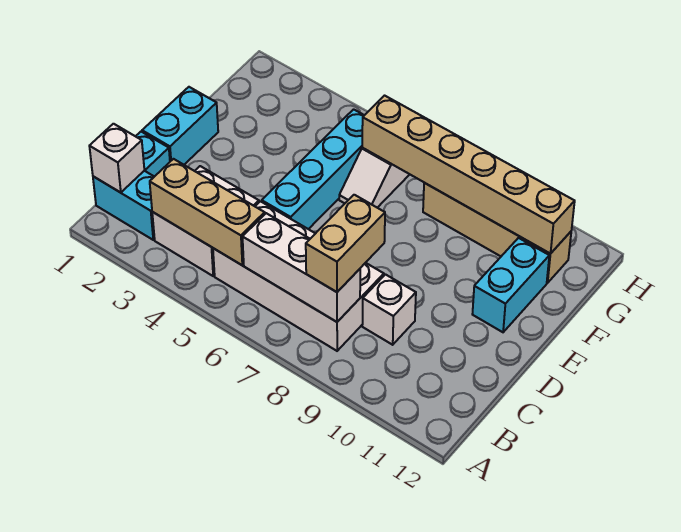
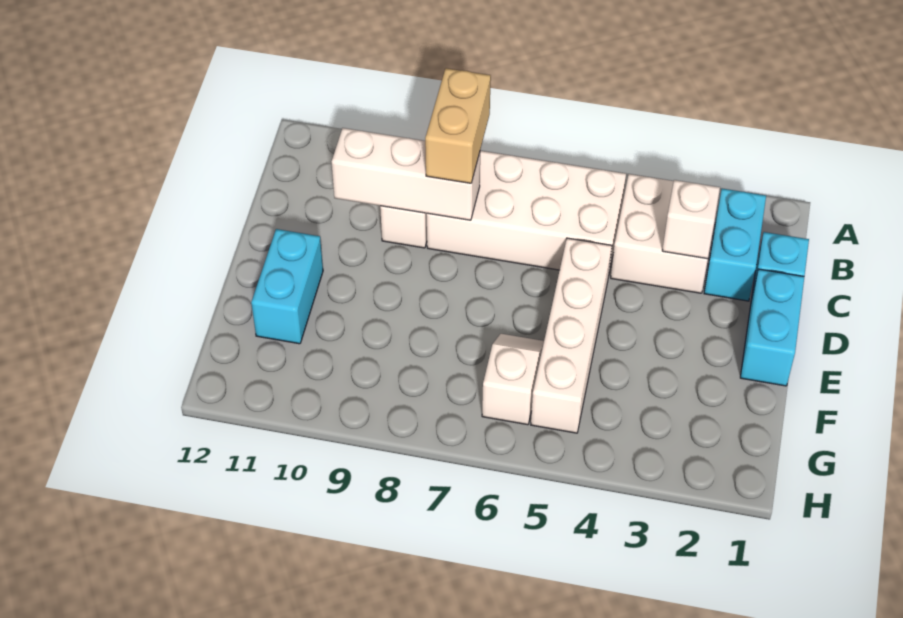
cyan 1x2 brick [93,171,155,240] -> cyan 1x2 brick turned to [704,189,766,301]
white 1x1 brick [89,124,144,193] -> white 1x1 brick moved to [662,180,720,259]
tan 1x3 brick [150,159,265,265] -> none
white 1x3 brick [243,213,360,322] -> white 1x3 brick moved to [332,128,480,220]
cyan 1x4 brick [262,109,364,229] -> white 1x4 brick [531,238,612,433]
tan 1x6 brick [362,96,575,254] -> none
tan 1x4 brick [423,183,571,283] -> none

